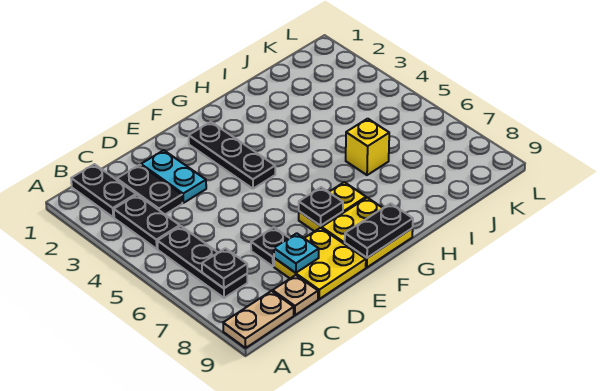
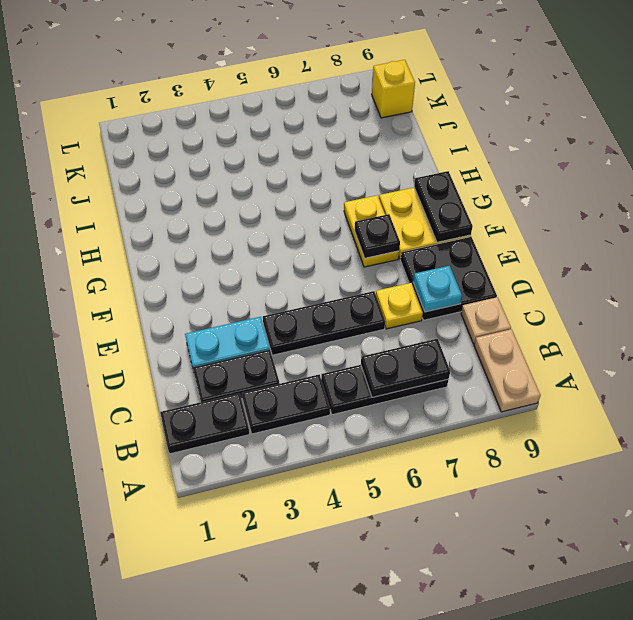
black 1x1 plate [202,248,247,288] -> black 1x2 plate [361,339,450,397]
black 1x1 plate [251,227,289,266] -> yellow 1x1 plate [376,283,423,329]
yellow 2x2 plate [274,228,366,299] -> black 2x2 plate [401,237,497,320]
black 1x3 plate [189,122,275,189] -> black 1x3 plate moved to [263,291,385,355]
yellow 1x1 brick [346,119,389,175] -> yellow 1x1 brick moved to [372,60,415,118]

